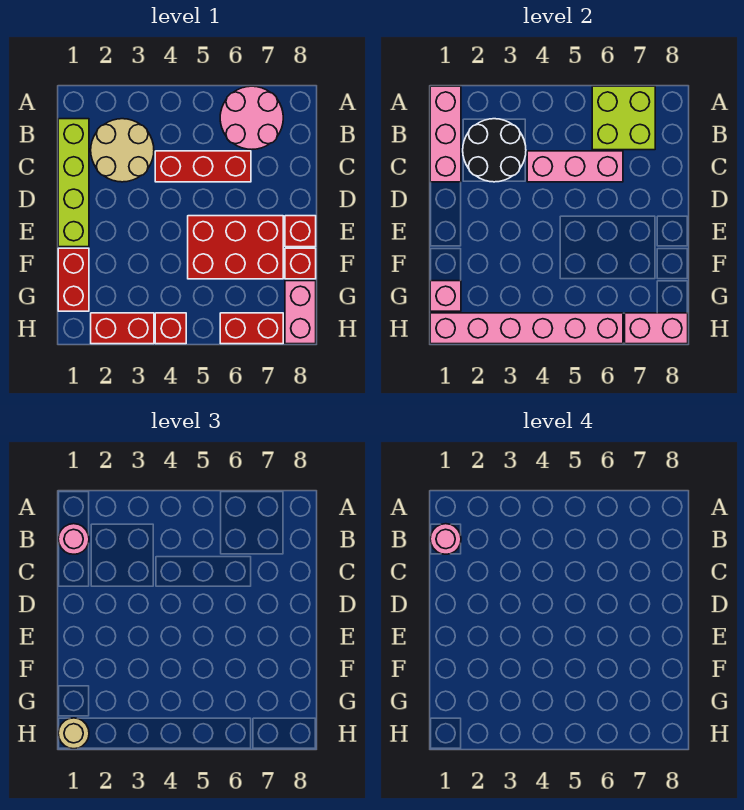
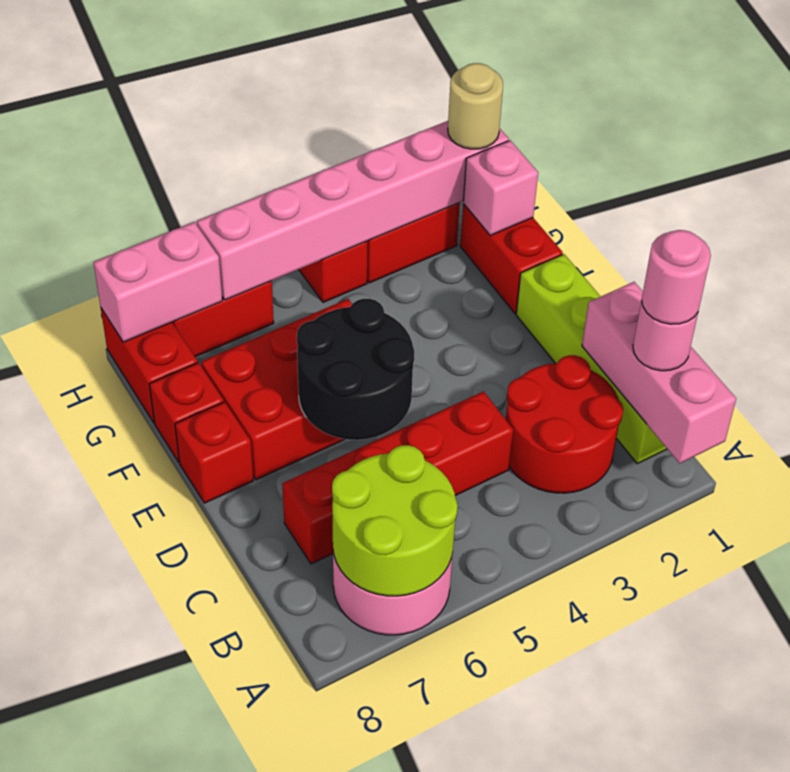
lime 2x2 brick [592,86,655,150] -> lime 2x2 round brick [332,445,458,596]
tan 2x2 round brick [91,119,154,182] -> red 2x2 round brick [506,355,623,493]
black 2x2 round brick [463,119,526,182] -> black 2x2 round brick moved to [297,299,415,440]
red 1x3 brick [155,151,251,182] -> red 1x4 brick [282,392,513,564]
pink 1x3 brick [527,151,623,182] -> none
pink 1x2 brick [285,281,316,344] -> red 1x2 brick [101,308,198,423]

